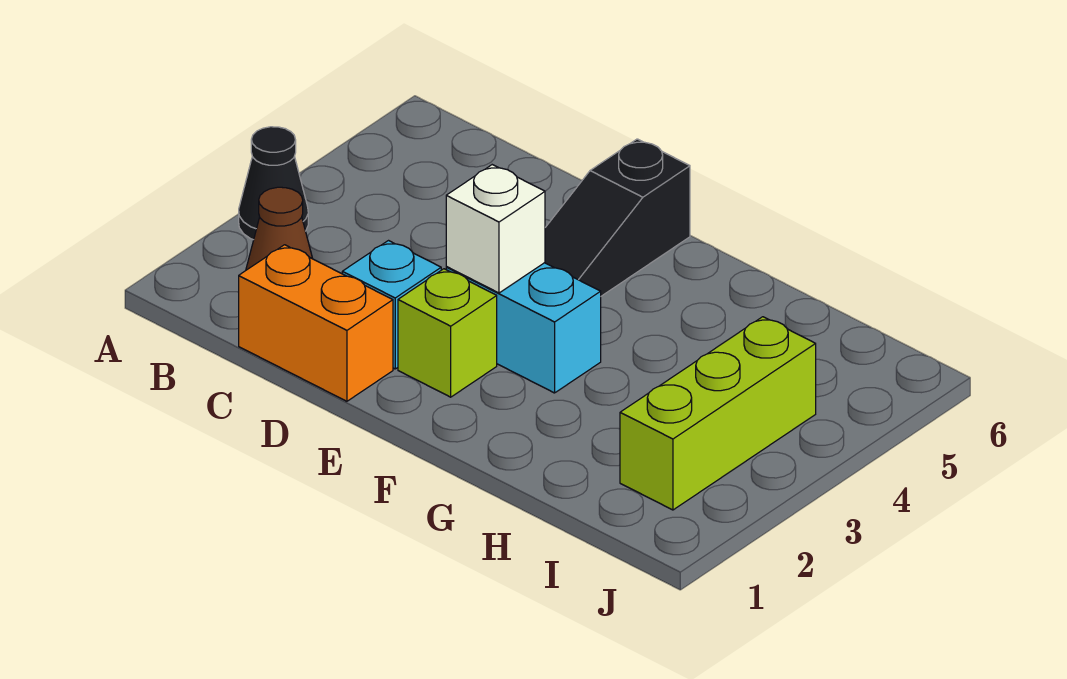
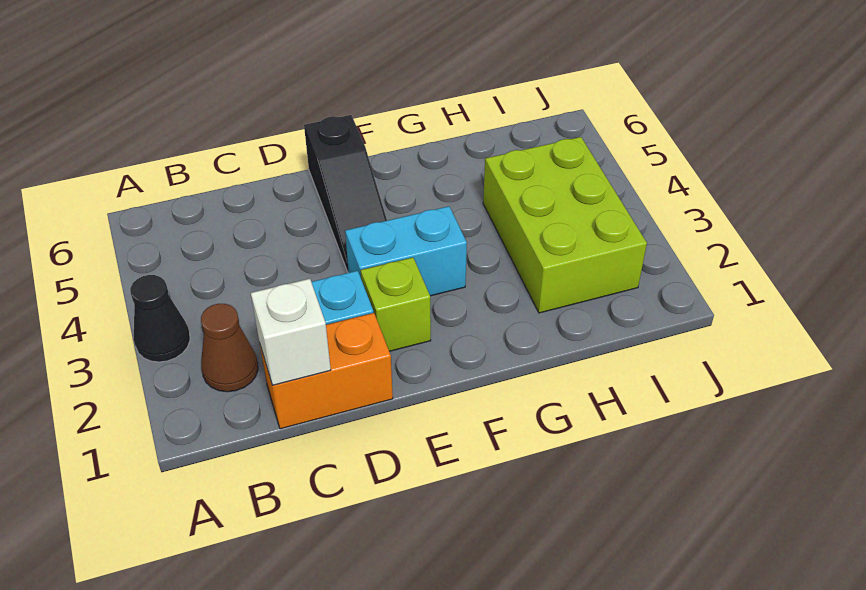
white 1x1 brick [446,165,545,293] -> white 1x1 brick moved to [251,279,331,385]
lime 1x3 brick [620,317,816,510] -> lime 2x3 brick [483,137,647,313]

